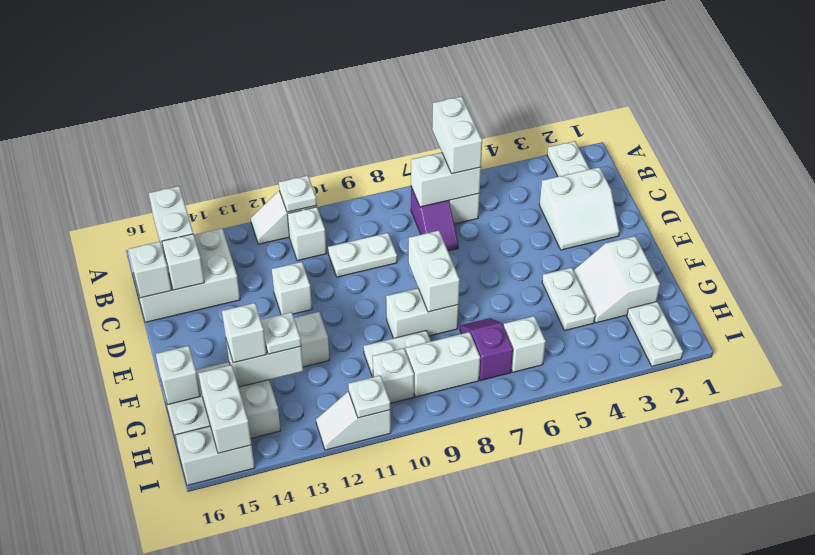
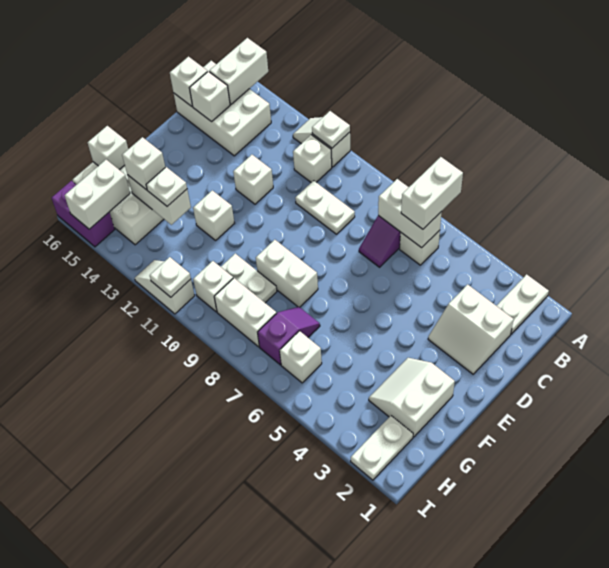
white 1x2 brick [408,230,460,312] -> none
white 1x2 plate [542,268,595,331] -> none
white 1x2 brick [175,426,255,485] -> purple 1x2 brick [52,181,115,247]

